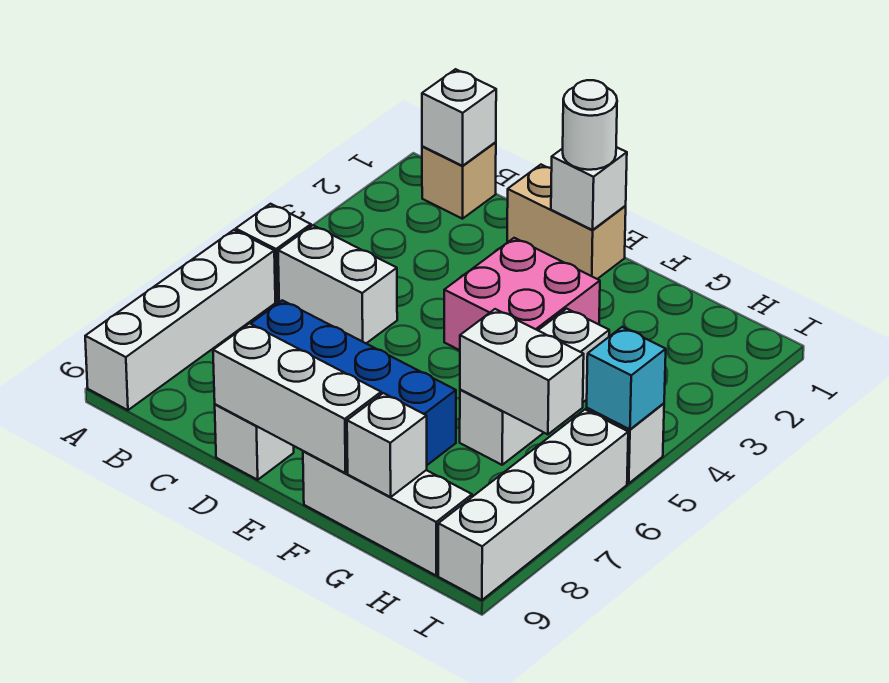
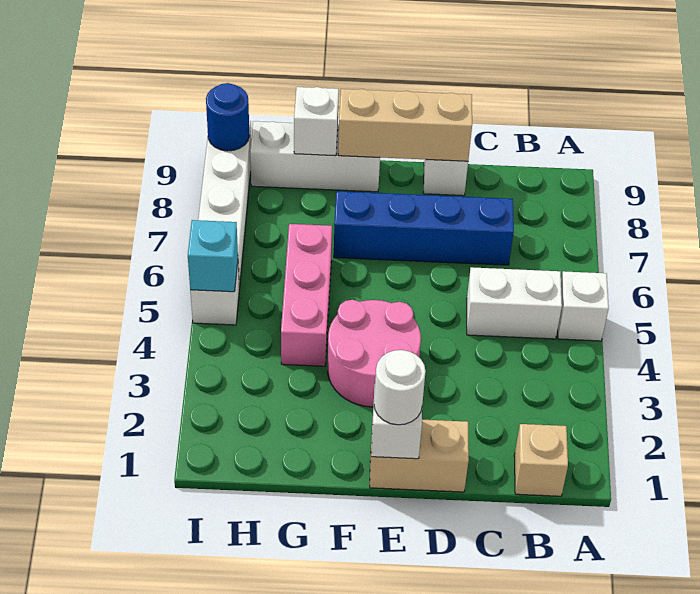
white 1x4 brick [85,230,275,410] -> none
white 1x1 brick [422,69,496,166] -> none
white 1x3 brick [213,323,381,473] -> tan 1x3 brick [338,89,472,161]
pink 2x2 brick [444,238,600,350] -> pink 2x2 round brick [328,300,421,407]
white 1x3 brick [460,309,609,465] -> pink 1x3 brick [281,224,332,366]
white 1x2 brick [460,309,584,434] -> none
none -> blue 1x1 round brick [206,83,250,151]

